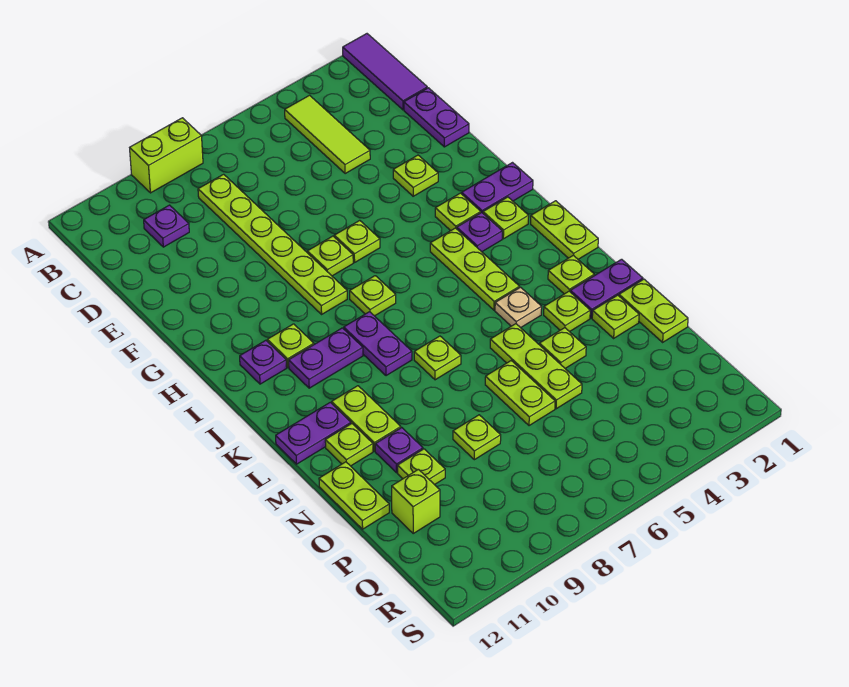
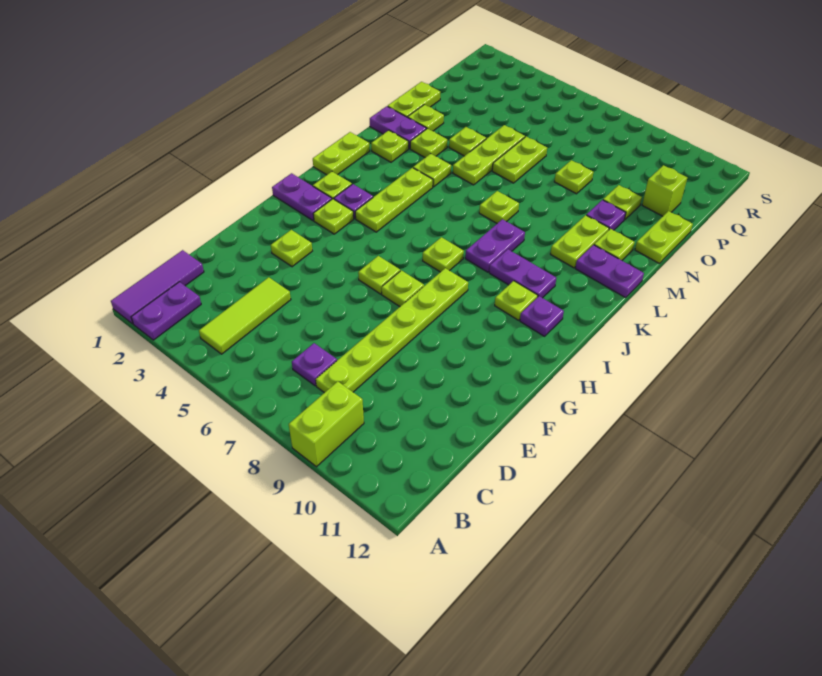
lime 1x2 brick [130,118,203,193] -> lime 1x2 brick turned to [289,381,364,467]
purple 1x1 plate [144,205,189,247] -> purple 1x1 plate moved to [292,343,337,386]
purple 1x2 plate [404,88,469,147] -> purple 1x2 plate moved to [131,282,201,340]
tan 1x1 plate [495,287,542,328] -> lime 1x1 plate [413,154,451,187]

